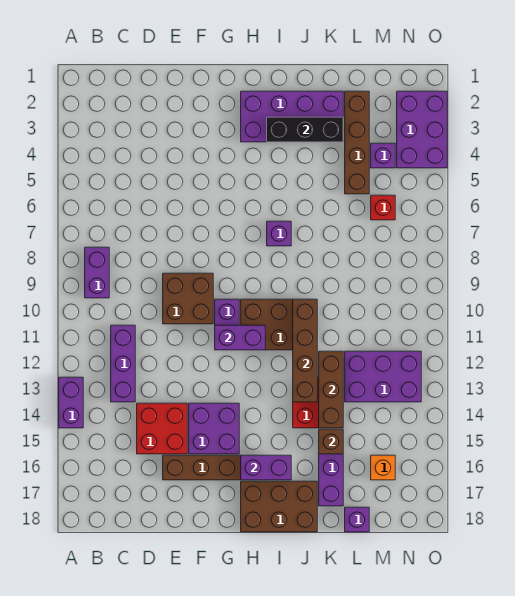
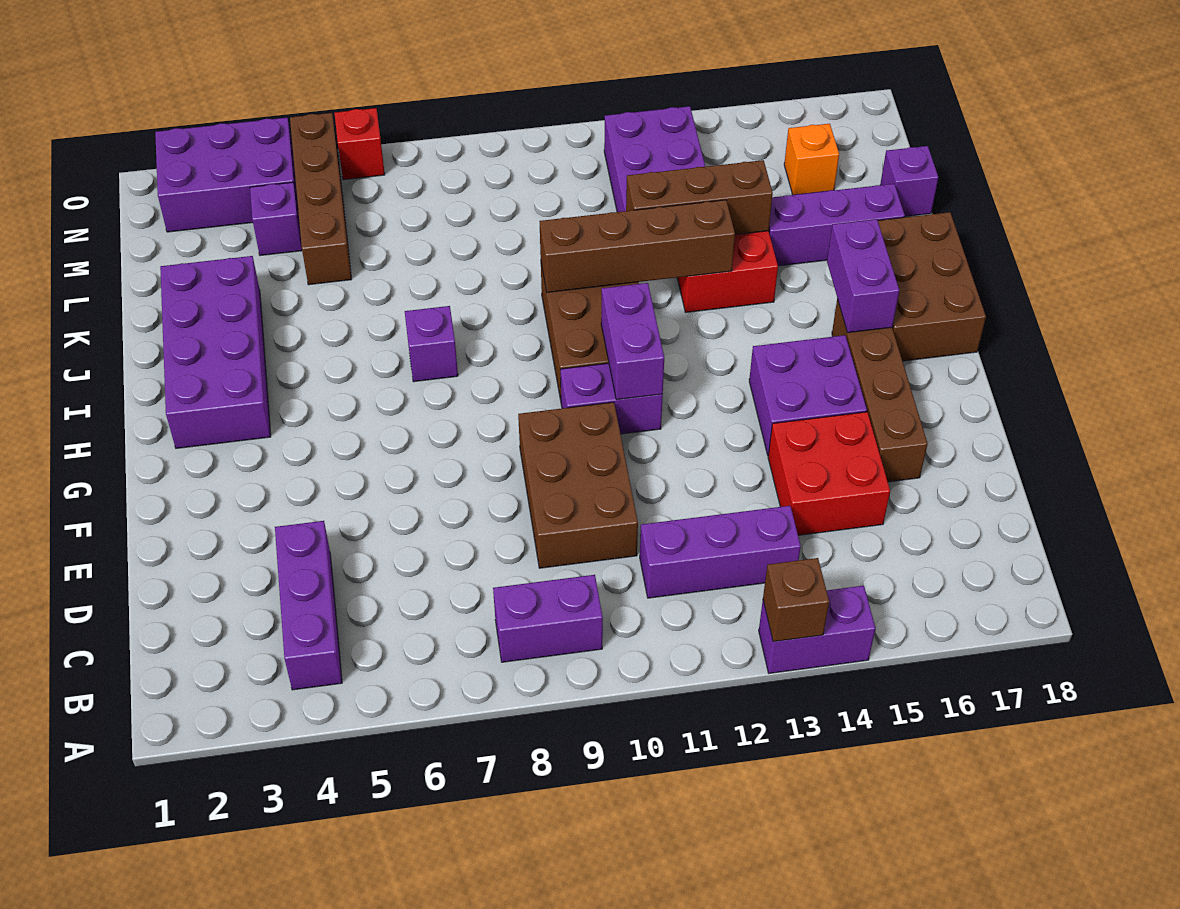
none -> purple 1x3 brick [275,521,342,690]
brown 2x2 brick [163,273,213,324] -> brown 2x3 brick [518,402,638,568]
black 1x3 brick [267,117,343,142] -> none
brown 1x1 brick [319,429,343,454] -> brown 1x1 brick moved to [763,558,829,642]
brown 1x4 brick [345,91,369,194] -> brown 1x4 brick turned to [290,113,352,285]
red 1x1 brick [371,195,395,220] -> red 1x1 brick moved to [335,108,385,180]

